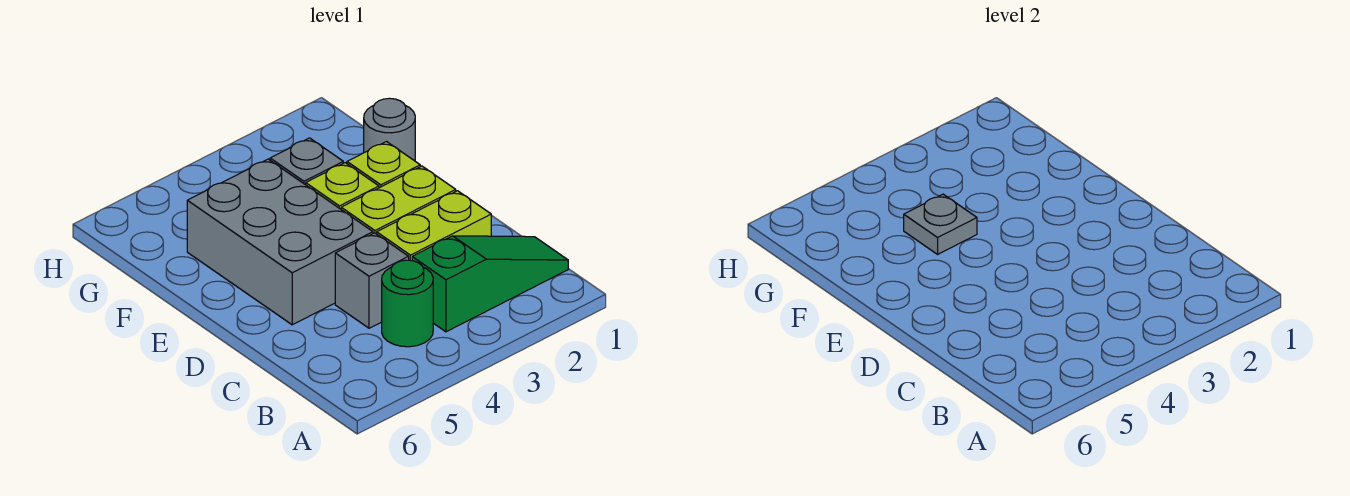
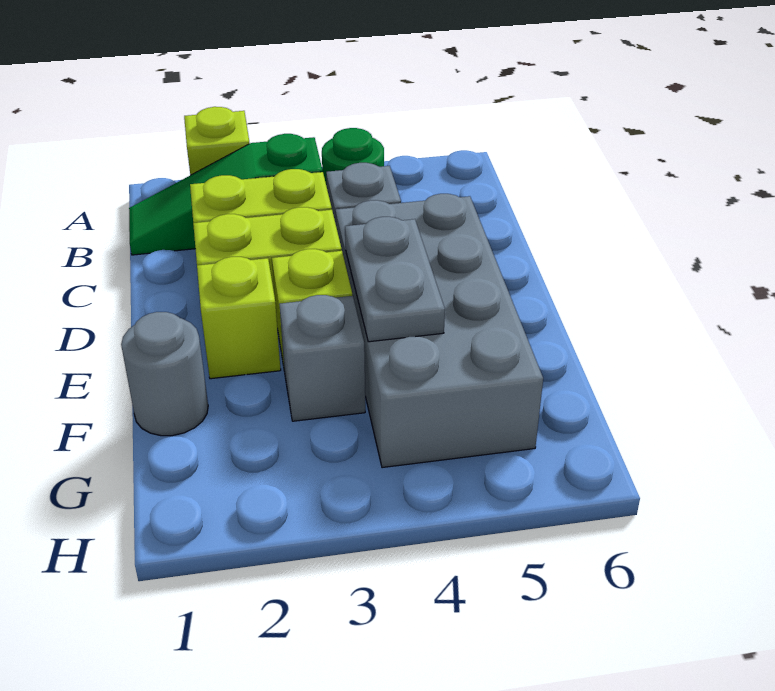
none -> lime 1x1 brick [184,107,250,175]
grey 2x3 brick [187,159,373,325] -> grey 2x4 brick [336,194,543,468]
grey 1x1 plate [904,194,977,254] -> grey 1x2 plate [345,217,445,342]

